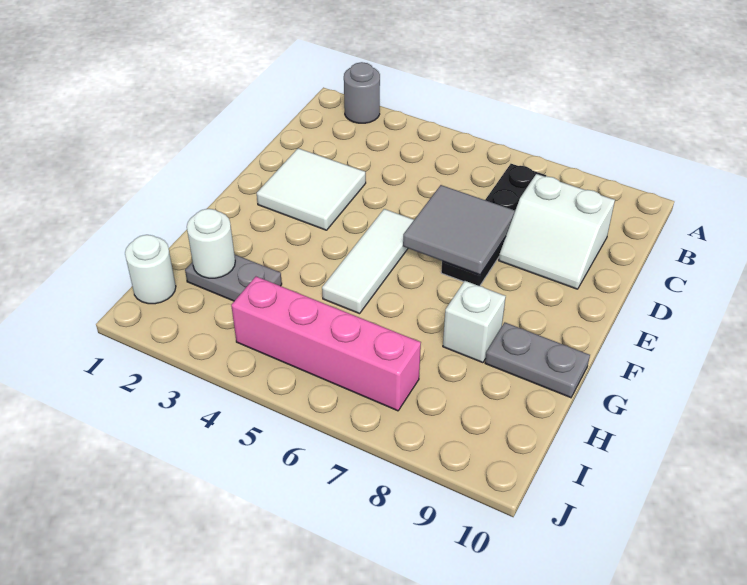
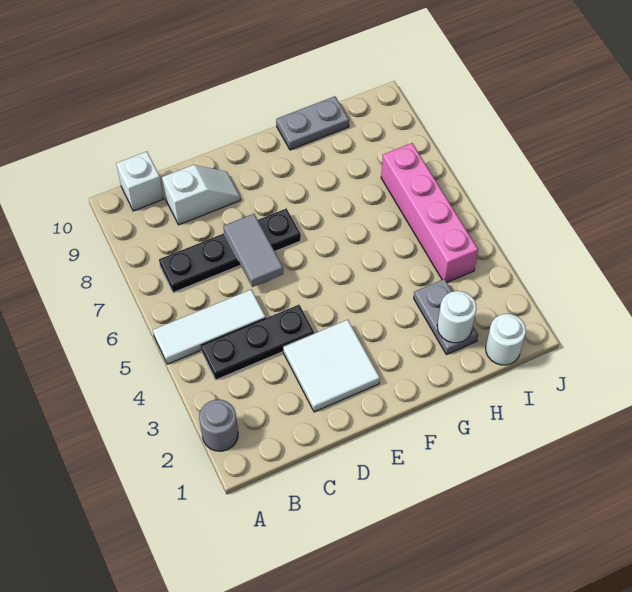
none -> black 1x3 plate [201,305,314,380]
white 2x2 slope [499,174,615,289] -> white 1x2 slope [162,165,240,225]
grey 2x2 tile [403,185,515,275] -> grey 1x2 tile [223,214,283,287]
white 1x3 tile [322,209,414,314] -> white 1x3 tile moved to [153,290,266,364]
white 1x1 brick [443,281,506,363] -> white 1x1 brick moved to [116,152,164,211]
grey 1x2 plate [485,322,590,398] -> grey 1x2 plate turned to [276,96,349,150]

